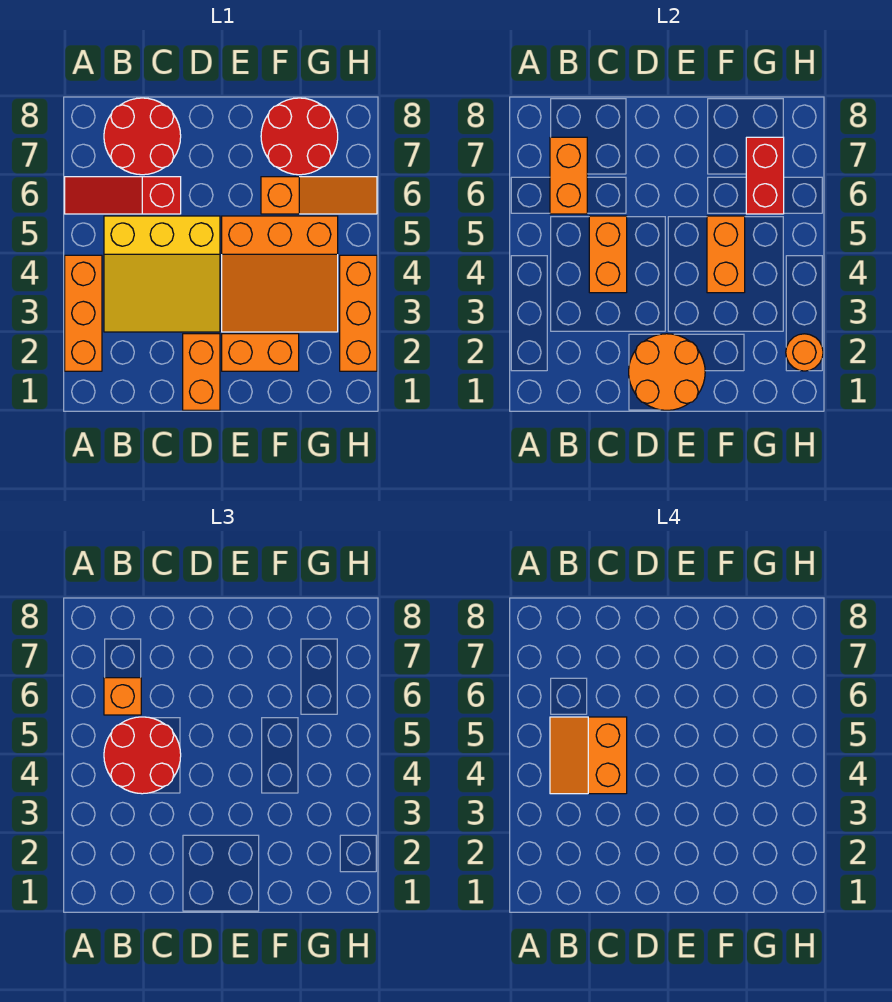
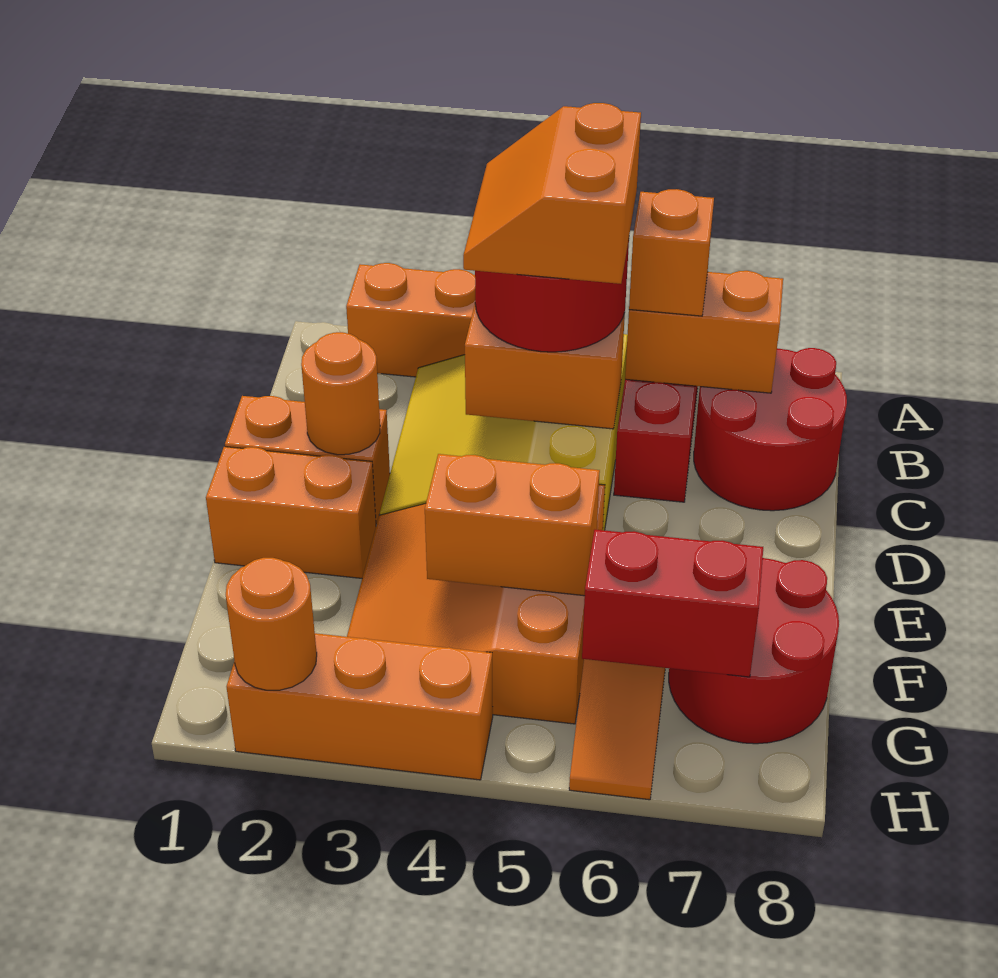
orange 2x2 slope [550,717,627,794] -> orange 2x2 slope turned to [463,103,641,284]
orange 2x2 round brick [629,334,705,410] -> orange 1x1 round brick [301,332,380,455]
orange 1x2 brick [222,334,299,371] -> orange 1x2 brick turned to [206,447,376,578]

